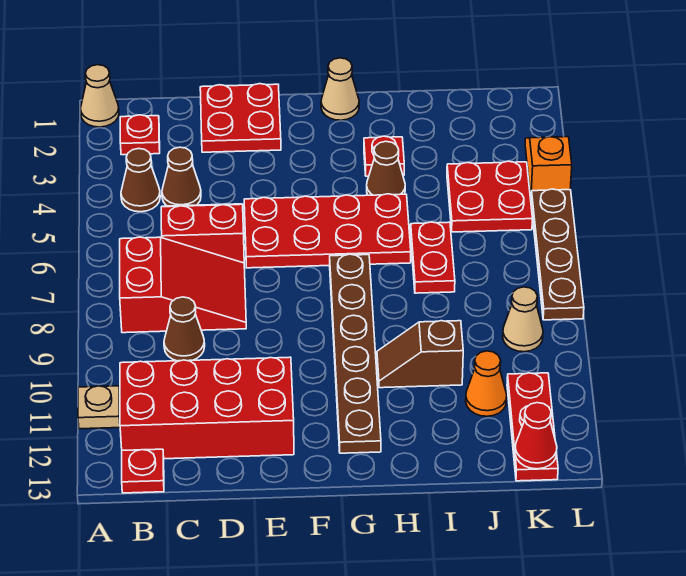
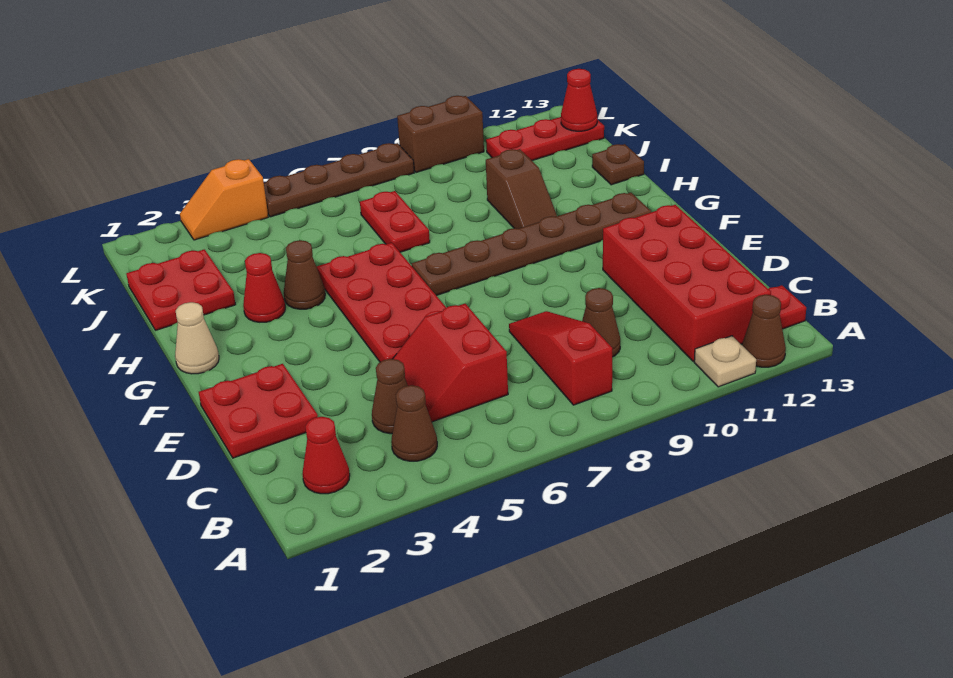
tan 1x1 cone [80,65,119,127] -> none
none -> brown 1x1 cone [742,295,786,367]
red 1x1 plate [120,115,160,155] -> red 1x1 cone [302,417,350,494]
red 2x3 slope [120,237,246,333] -> red 1x3 slope [509,311,612,405]
red 1x1 plate [364,136,404,176] -> red 1x1 cone [243,253,285,322]
red 1x2 plate [411,222,455,293] -> red 1x2 plate turned to [360,191,430,252]
none -> brown 1x1 plate [592,144,644,185]
red 2x2 plate [447,161,533,232] -> red 2x2 plate moved to [126,249,236,330]
orange 1x1 cone [466,351,507,416] -> none
tan 1x1 cone [503,287,543,352] -> none
none -> brown 1x2 brick [397,96,484,172]

